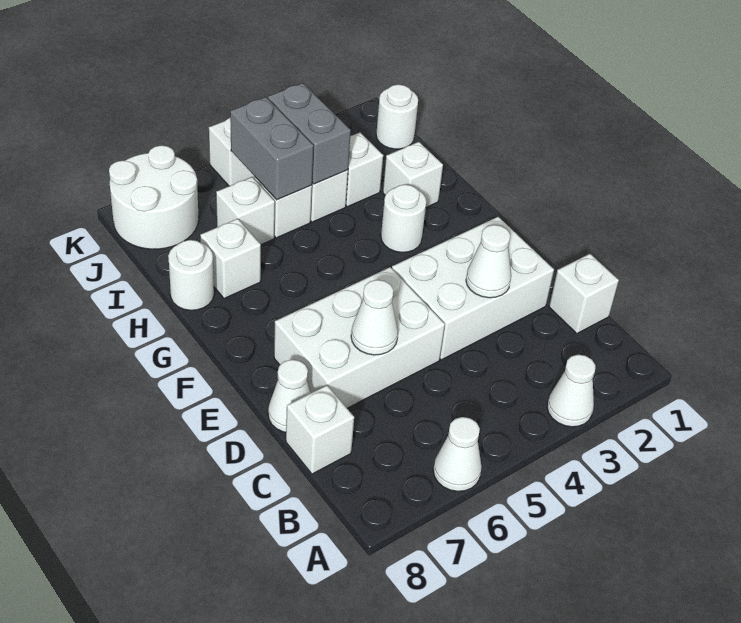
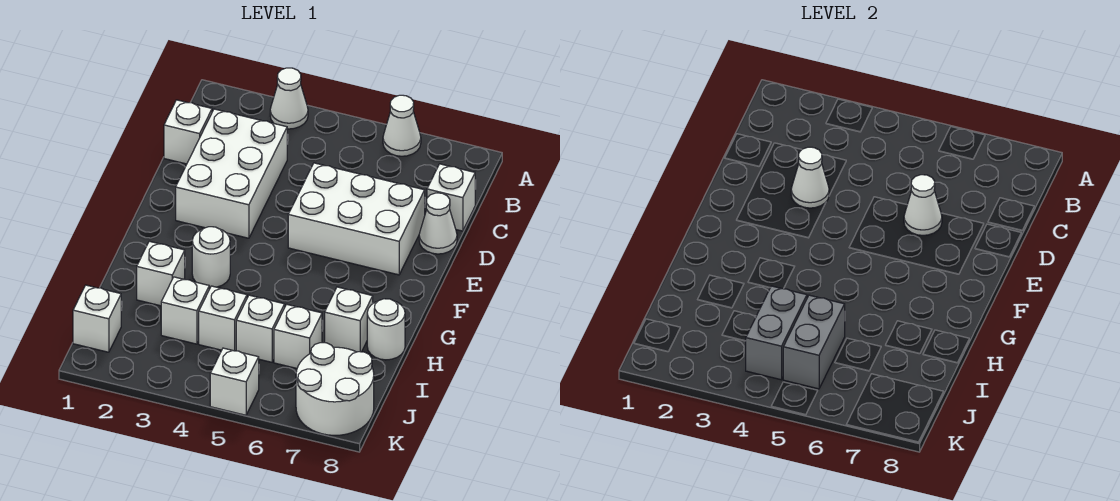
white 2x3 brick [392,217,554,360] -> white 2x3 brick turned to [176,109,287,238]
white 1x1 round brick [376,84,418,149] -> white 1x1 brick [73,285,121,352]

